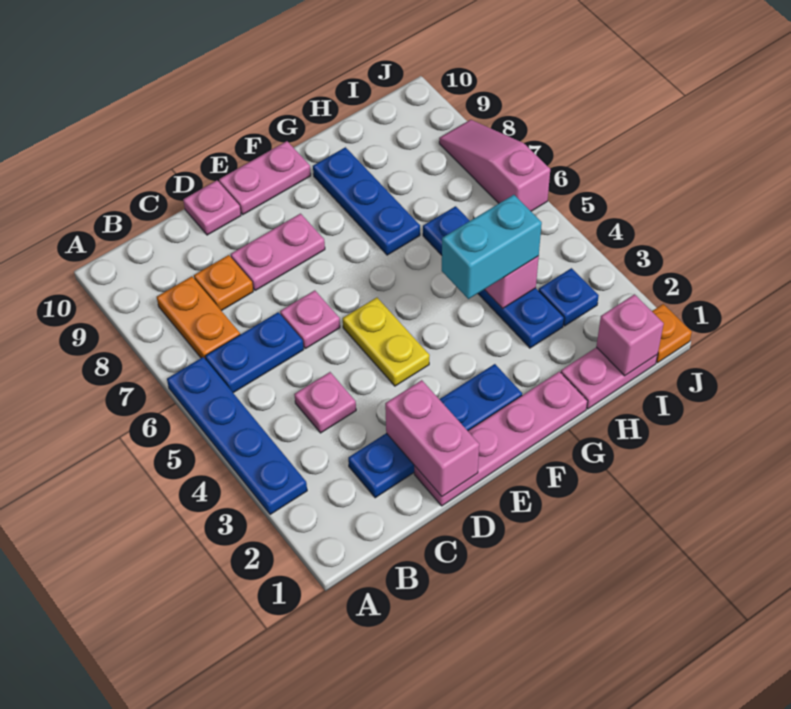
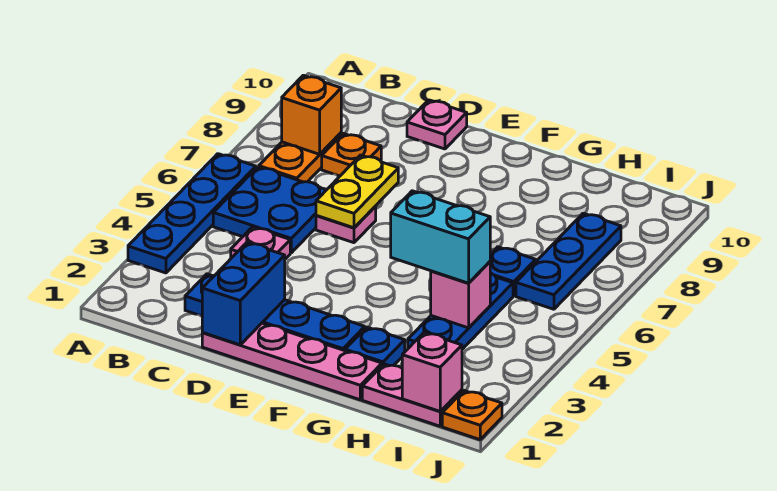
blue 1x2 plate [205,312,304,393] -> blue 2x2 plate [213,167,326,253]
none -> orange 1x1 brick [282,75,341,154]
pink 1x2 brick [385,380,479,497] -> blue 1x2 brick [202,243,285,345]
pink 1x2 plate [231,214,325,291] -> none
yellow 1x2 plate [343,298,430,386] -> yellow 1x2 plate moved to [316,155,398,228]
pink 1x2 plate [219,141,311,215] -> none
blue 1x3 plate [313,147,420,255] -> blue 1x3 plate moved to [516,213,621,309]
blue 1x1 plate [539,268,599,326] -> blue 1x1 plate moved to [345,327,405,366]
pink 1x3 slope [439,120,550,211] -> none

